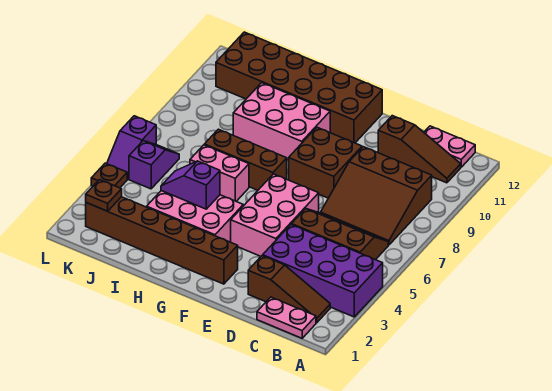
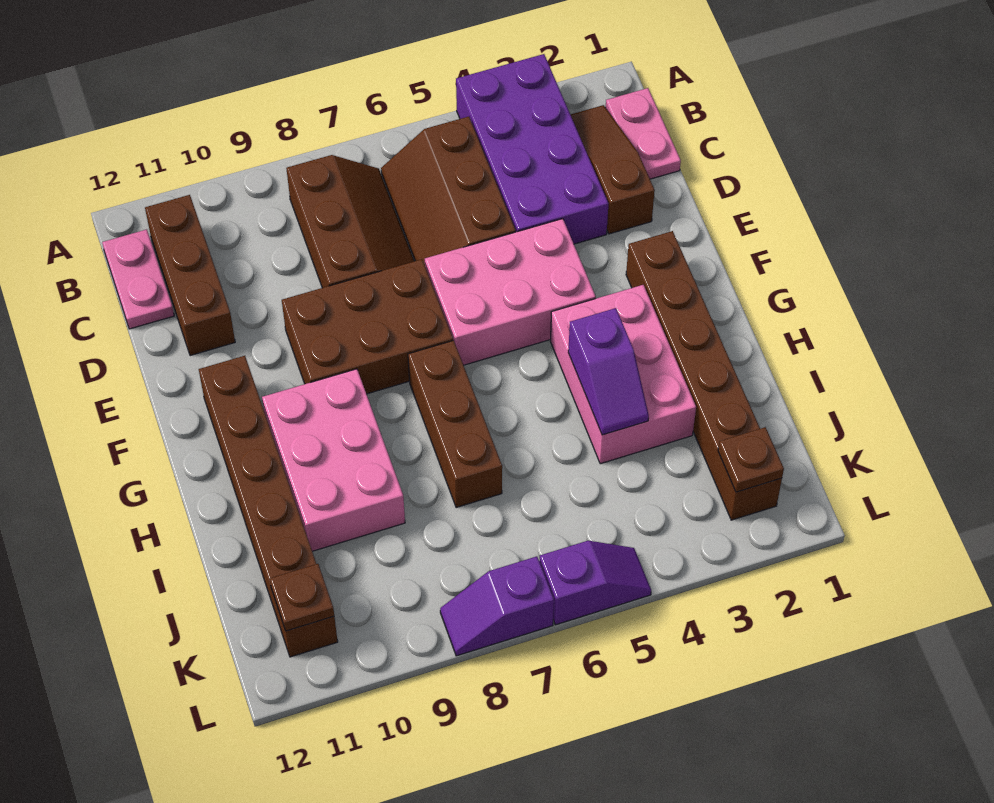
brown 3x3 slope [321,147,432,245] -> brown 2x3 slope [286,155,414,288]
brown 1x3 slope [378,116,461,183] -> brown 1x3 brick [145,195,235,356]
brown 2x2 brick [289,127,362,198] -> brown 2x3 brick [282,259,453,394]
brown 2x6 brick [216,32,382,143] -> brown 1x6 brick [199,356,338,657]
pink 1x2 brick [190,145,249,201] -> none
purple 1x2 slope [129,141,179,189] -> purple 1x2 slope moved to [440,556,554,656]
brown 1x1 plate [91,163,127,188] -> brown 1x1 plate moved to [270,564,334,631]

